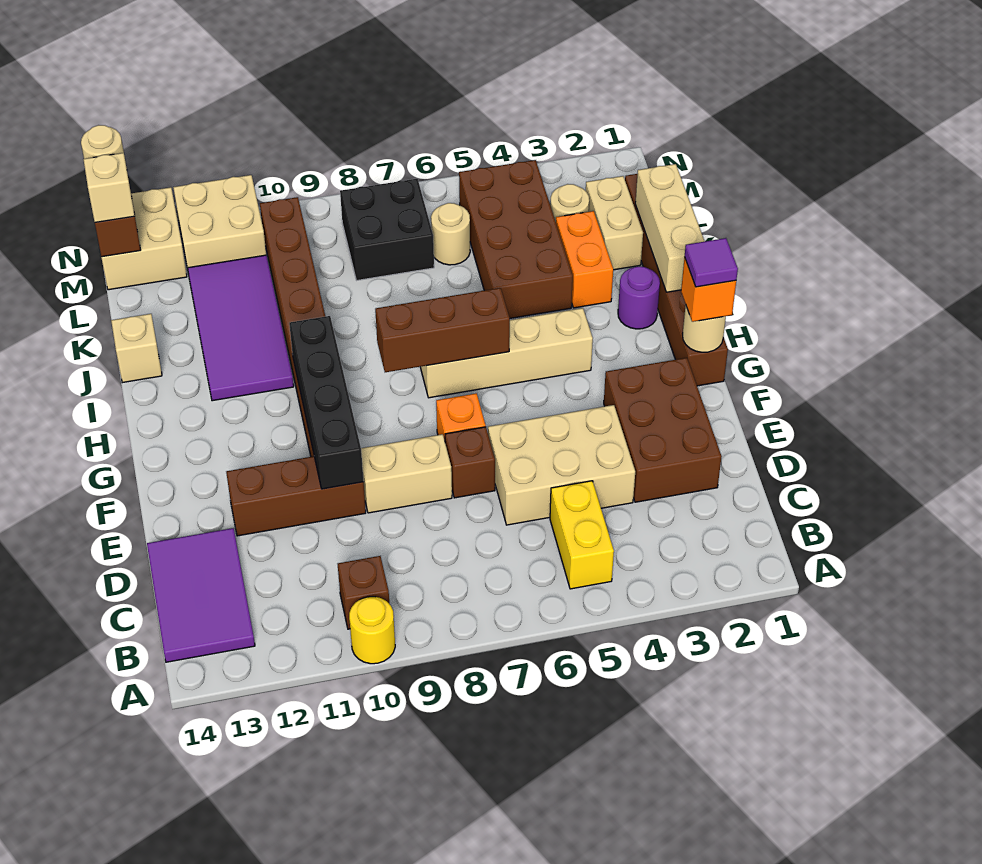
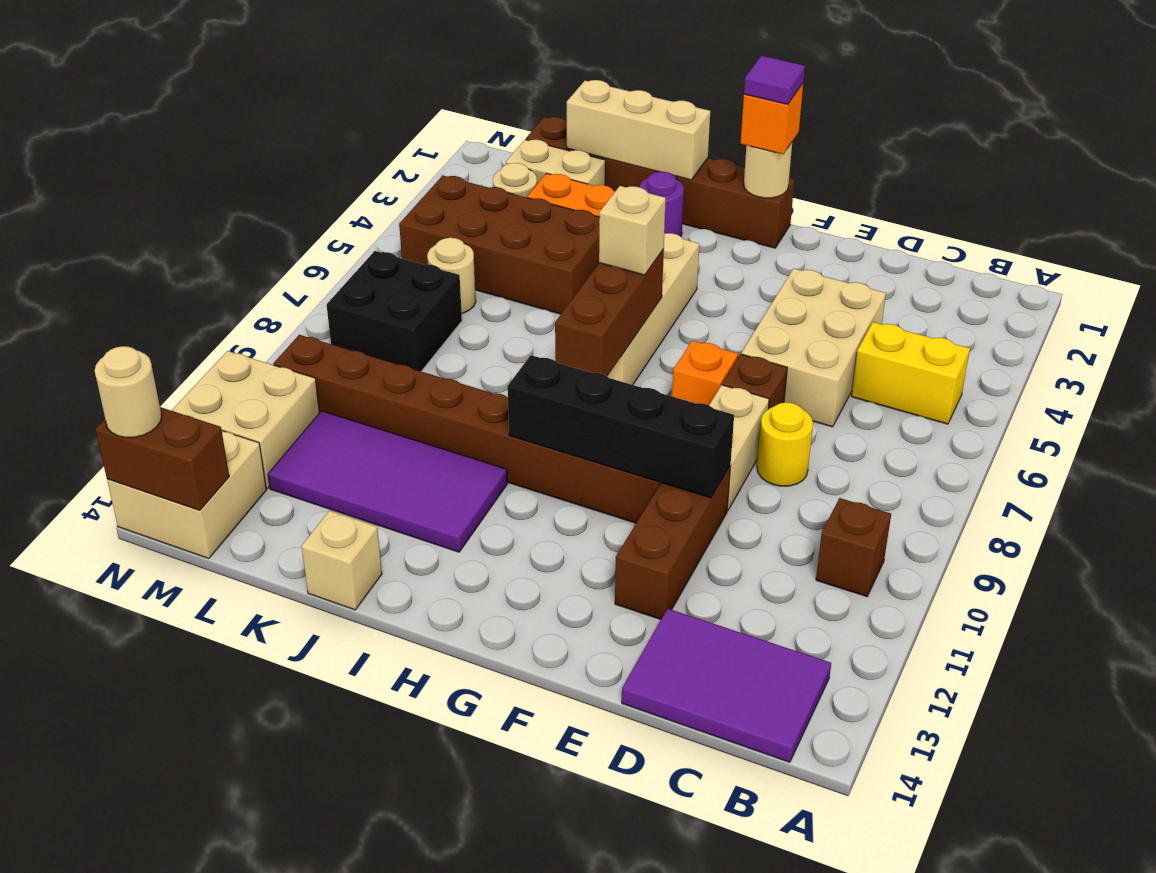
yellow 1x1 round brick [349,597,395,664] -> yellow 1x1 round brick moved to [757,402,813,486]
brown 2x3 brick [604,358,722,502] -> none
tan 1x1 brick [83,153,135,222] -> tan 1x1 brick moved to [599,186,666,275]

